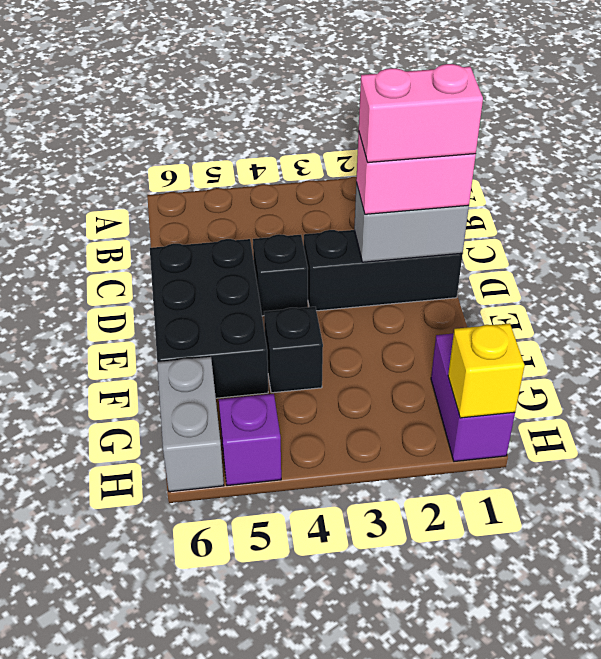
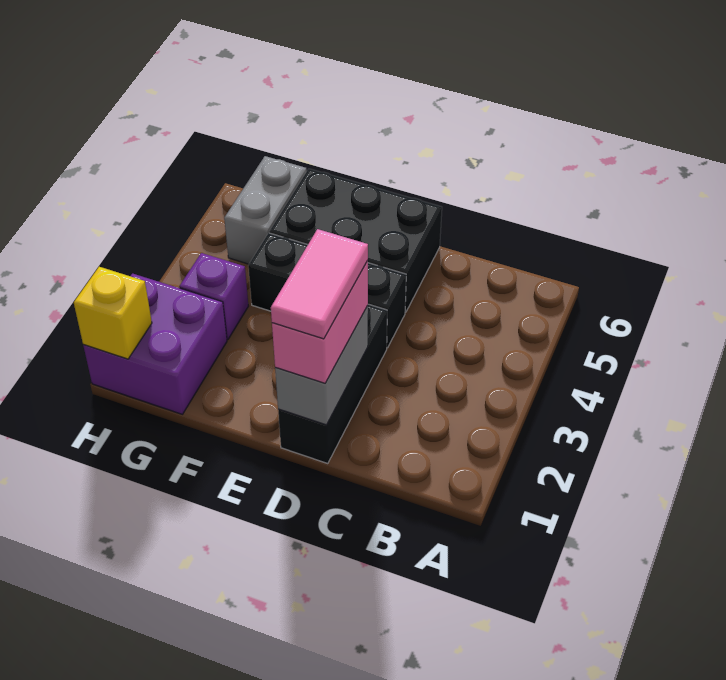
pink 1x2 brick [359,64,483,163] -> pink 1x2 tile [271,229,368,339]
purple 1x2 brick [431,333,515,461] -> purple 2x2 brick [83,274,227,414]
grey 1x2 brick [157,357,224,492] -> grey 1x2 brick turned to [224,156,307,264]
purple 1x1 brick [219,394,281,486] -> purple 1x1 brick moved to [179,253,248,340]

